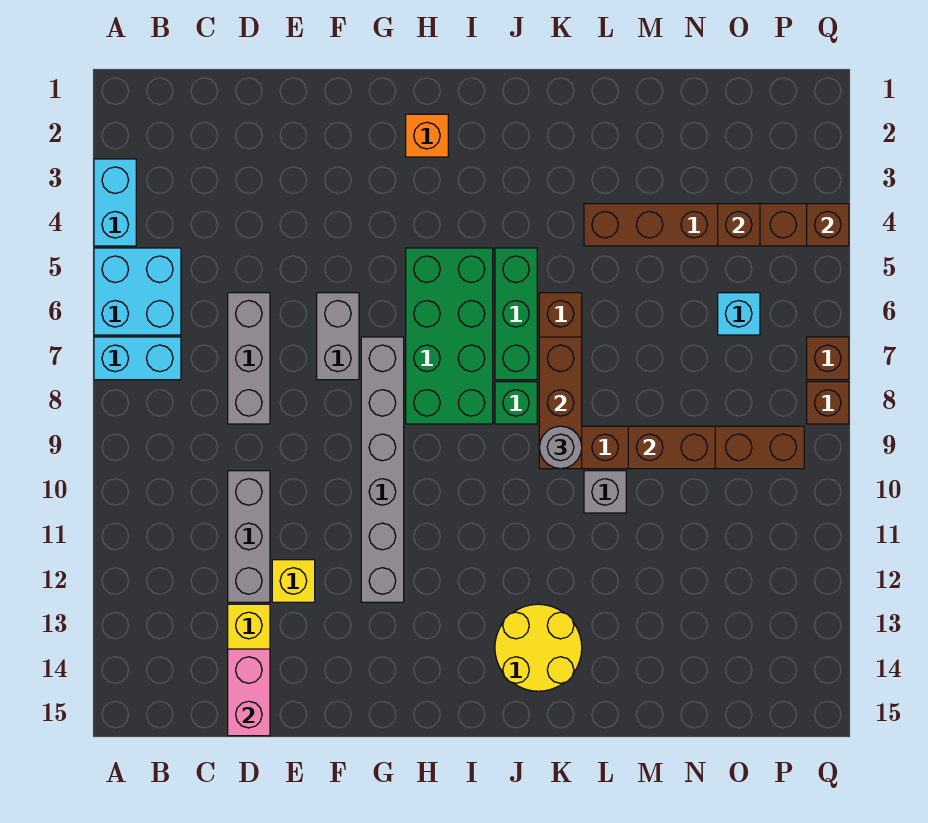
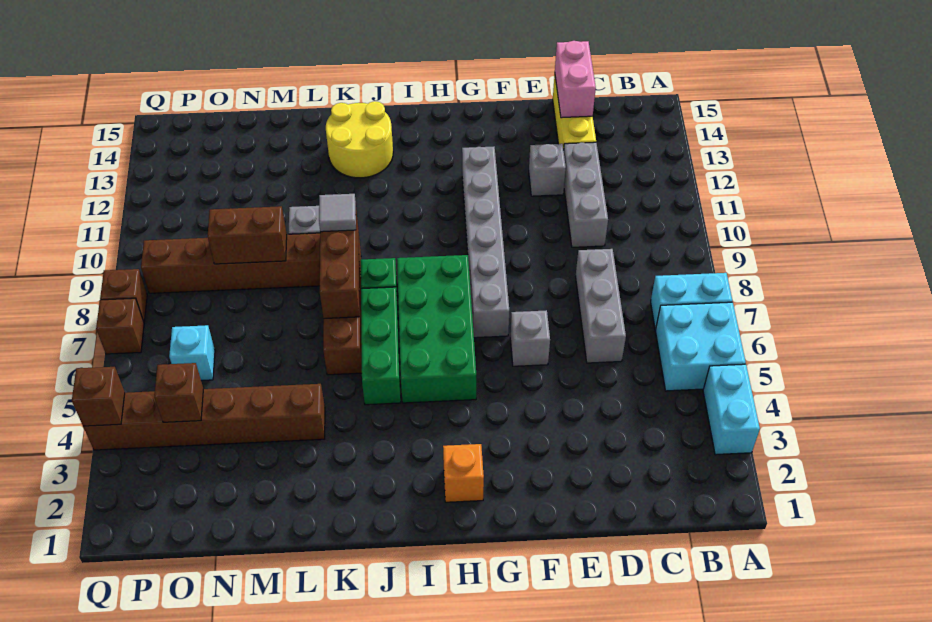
yellow 1x1 brick [272,560,315,602] -> grey 1x1 brick [529,144,566,196]
grey 1x2 brick [317,293,359,380] -> grey 1x1 brick [510,310,550,366]
grey 1x1 round brick [539,426,582,469] -> grey 1x1 tile [319,194,356,232]

